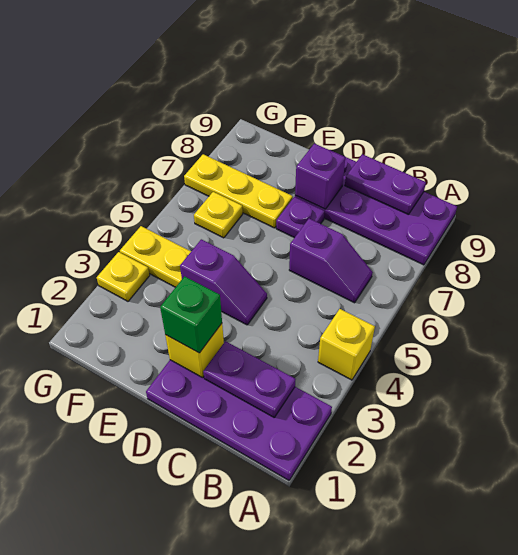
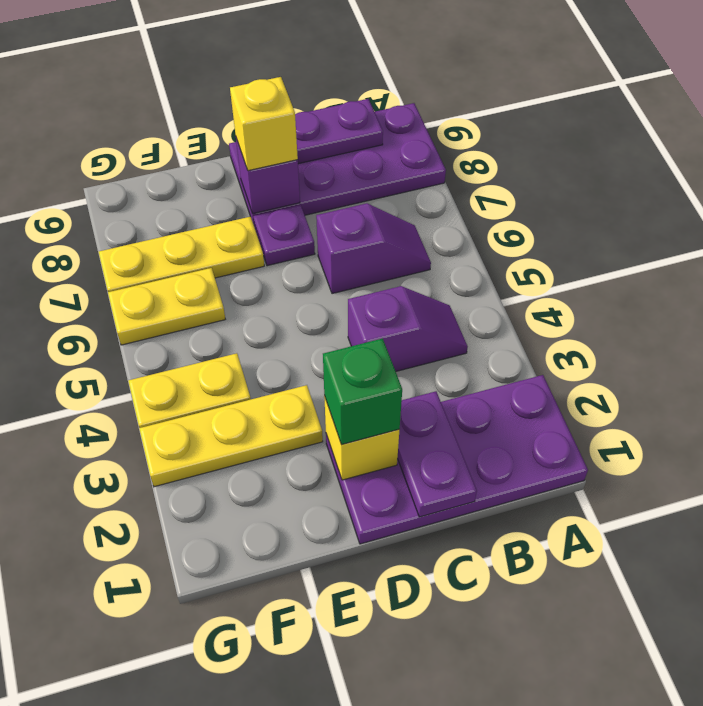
yellow 1x1 brick [318,309,375,380] -> yellow 1x1 brick moved to [230,77,298,171]
purple 1x2 plate [203,341,296,417] -> purple 1x2 plate turned to [397,391,477,517]
purple 1x2 slope [180,239,267,325] -> purple 1x2 slope moved to [348,286,468,371]
yellow 1x1 plate [194,192,243,238] -> yellow 1x2 plate [108,268,225,345]
yellow 1x1 plate [97,252,150,301] -> yellow 1x3 plate [139,385,323,487]

